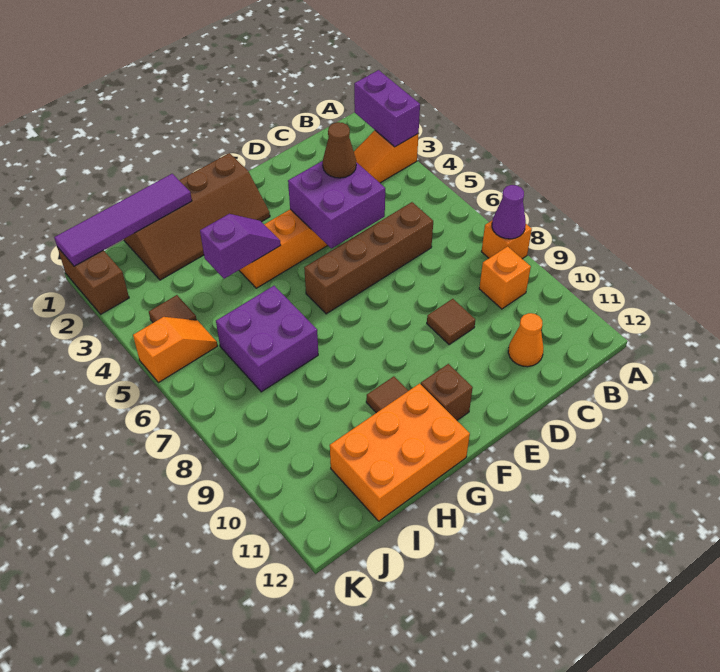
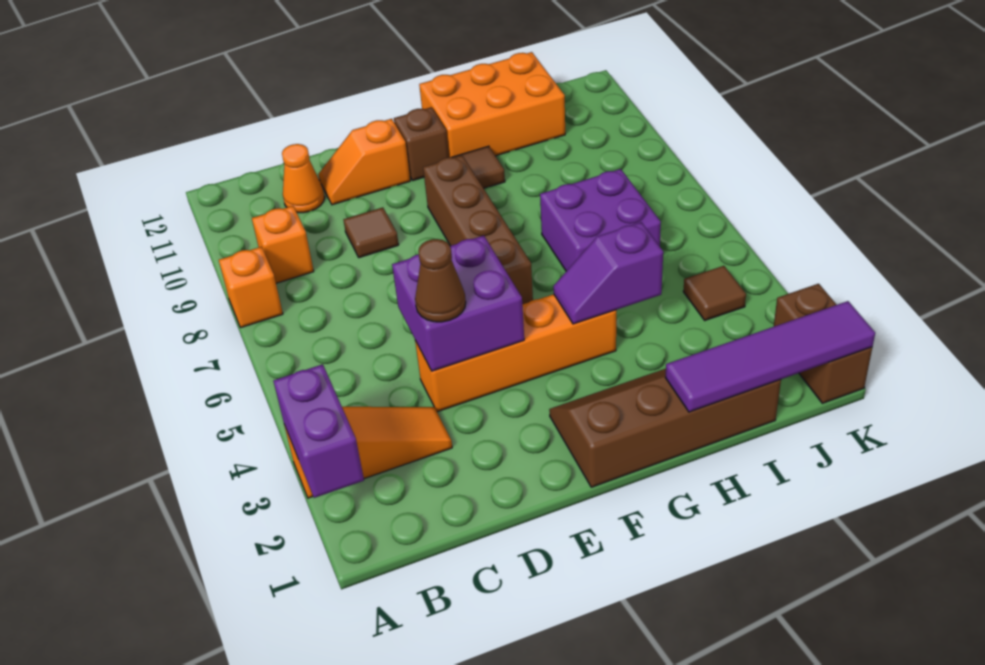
purple 1x1 cone [492,185,526,239] -> none
brown 1x4 brick [304,202,433,314] -> brown 1x4 brick turned to [423,155,533,304]
orange 1x2 slope [133,317,218,383] -> orange 1x2 slope moved to [318,119,410,205]

